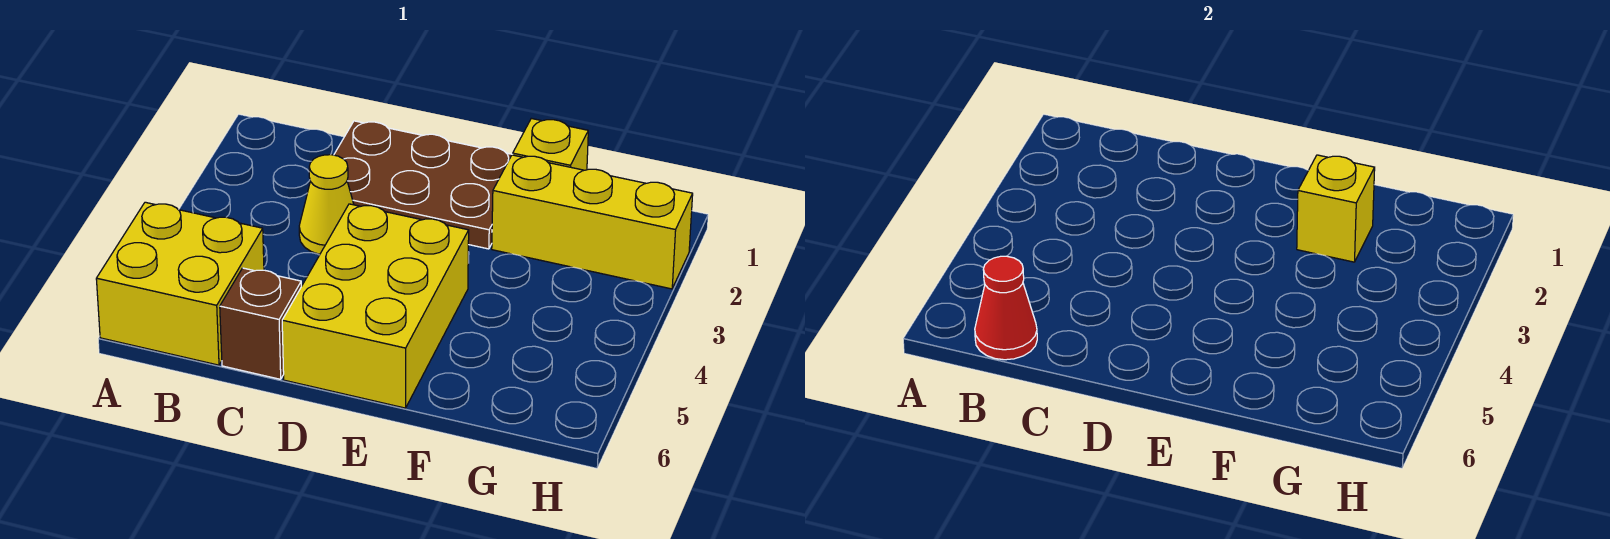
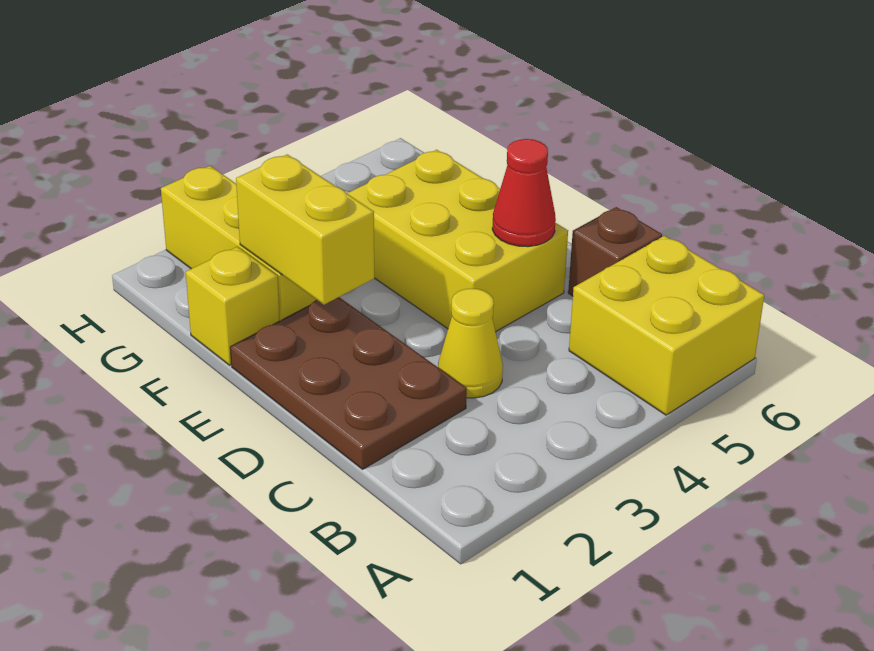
red 1x1 cone [975,256,1037,360] -> red 1x1 cone moved to [492,139,556,247]
yellow 2x3 brick [282,204,469,408] -> yellow 2x3 brick turned to [347,150,568,332]
yellow 1x1 brick [1297,155,1375,262] -> yellow 1x2 brick [236,154,374,305]

